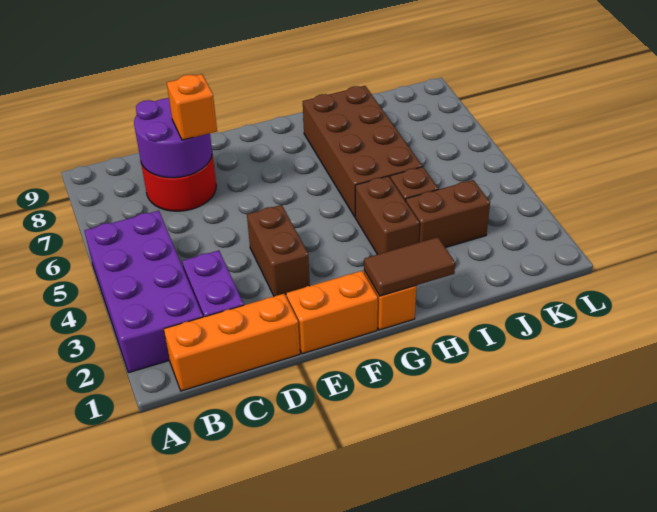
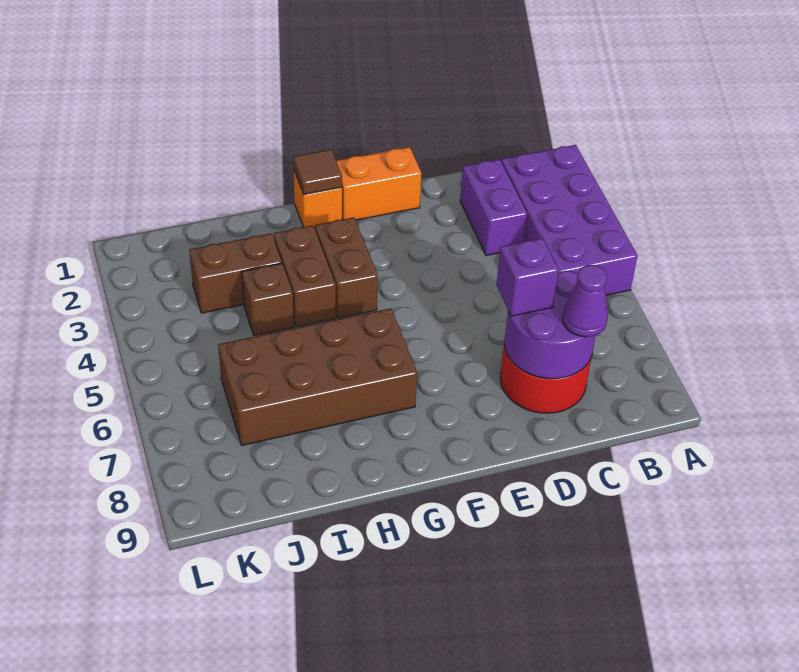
orange 1x3 brick [164,294,300,391] -> none
none -> purple 1x1 cone [562,265,608,337]
orange 1x1 brick [167,74,217,140] -> purple 1x1 brick [496,238,559,316]
brown 1x2 brick [247,205,310,296] -> brown 1x2 brick moved to [315,217,378,318]
brown 1x2 tile [364,237,455,296] -> brown 1x1 tile [293,149,342,194]
brown 2x4 brick [303,86,422,217] -> brown 2x4 brick turned to [218,308,417,445]

